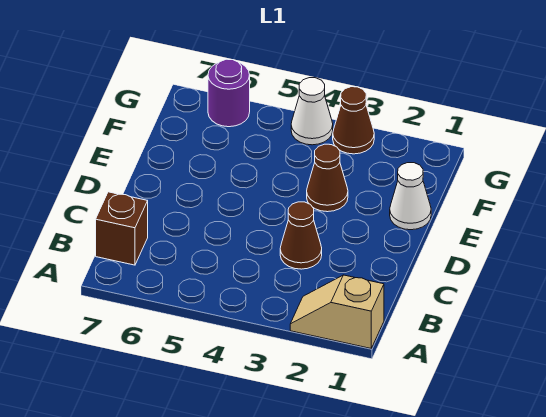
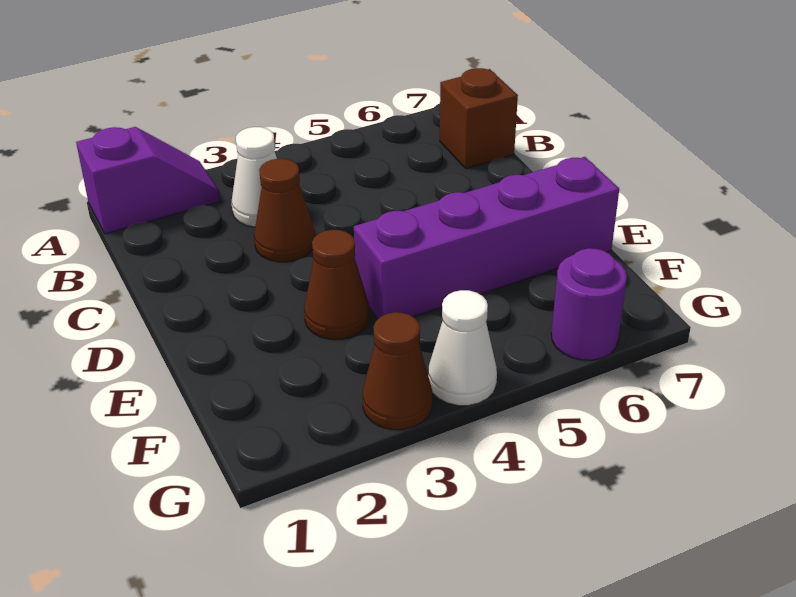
tan 1x2 slope [290,275,384,348] -> purple 1x2 slope [76,127,220,234]
white 1x1 cone [390,163,431,230] -> white 1x1 cone moved to [231,127,277,227]
none -> purple 1x4 brick [354,157,619,319]

